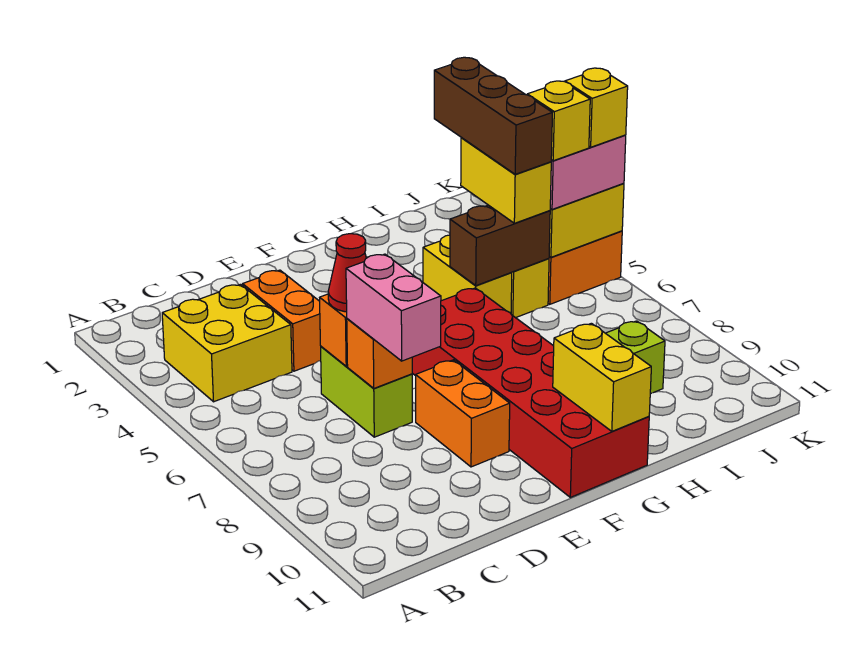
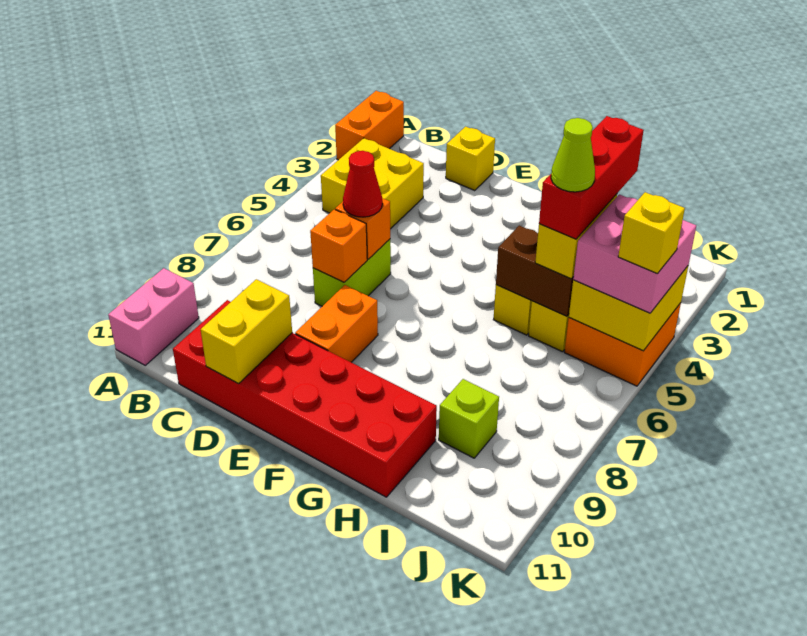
orange 1x2 brick [243,270,321,371] -> orange 1x2 brick moved to [335,91,404,160]
pink 1x2 brick [346,254,441,361] -> pink 1x2 brick moved to [108,268,199,365]
red 2x6 brick [412,288,649,497] -> red 2x6 brick turned to [173,300,437,497]
yellow 1x2 brick [553,323,651,431] -> yellow 1x2 brick moved to [201,279,292,384]
brown 1x3 brick [434,57,552,174] -> red 1x3 brick [539,116,644,239]
none -> lime 1x1 cone [551,118,595,192]
yellow 1x1 brick [527,81,590,161] -> yellow 1x1 brick moved to [446,127,495,191]

